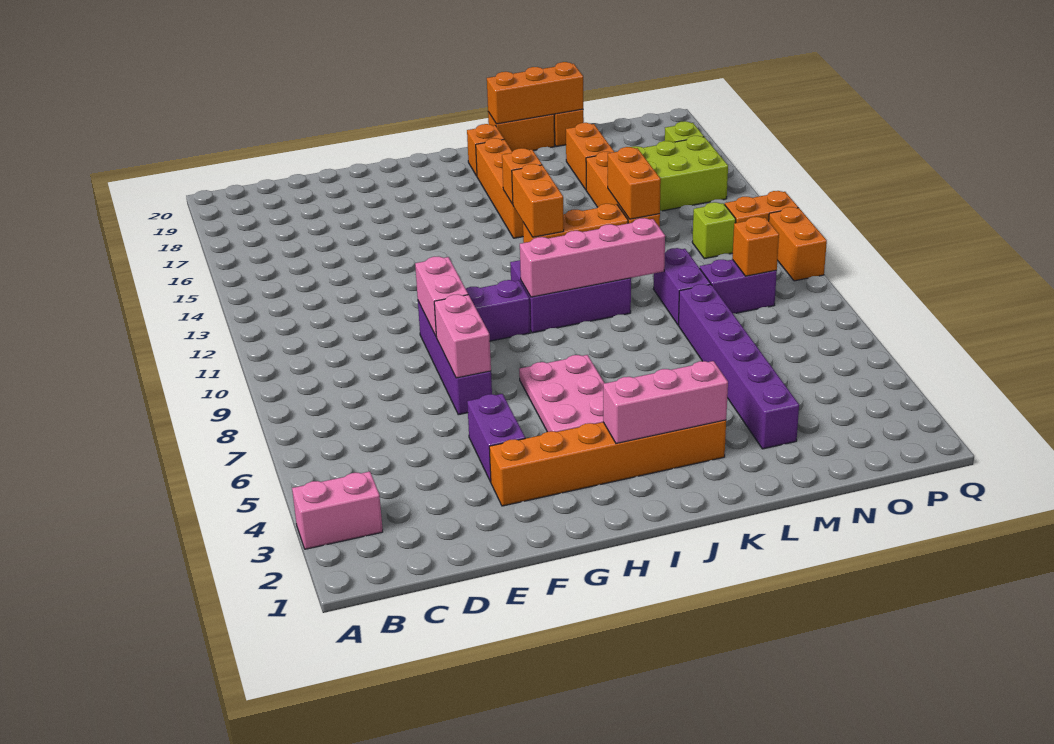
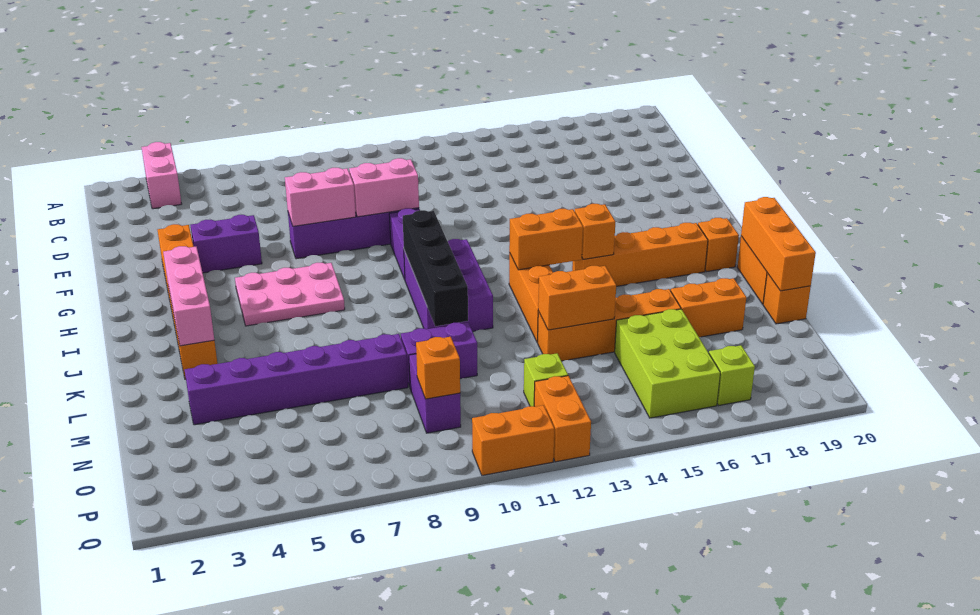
pink 1x4 brick [520,218,665,297] -> black 1x4 brick [403,210,468,326]

